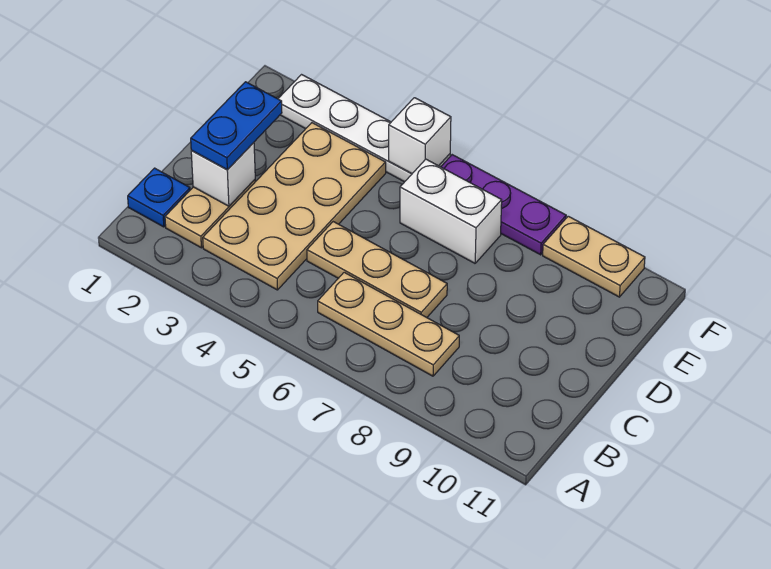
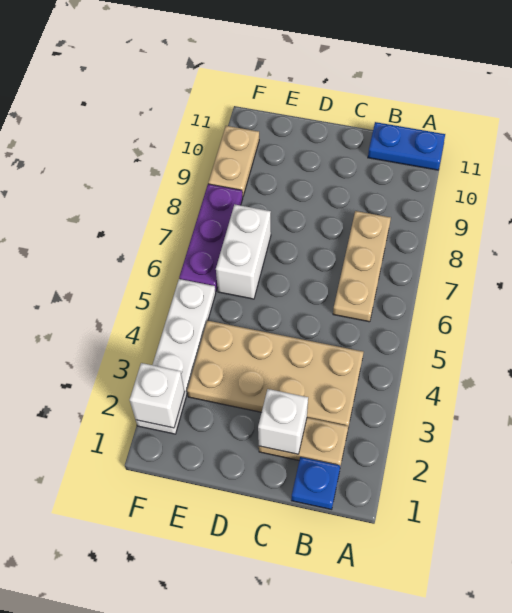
blue 1x2 plate [191,82,282,170] -> blue 1x2 plate moved to [368,122,445,170]
tan 1x3 plate [307,222,447,317] -> none
white 1x1 brick [389,98,451,174] -> white 1x1 brick moved to [130,363,185,428]

